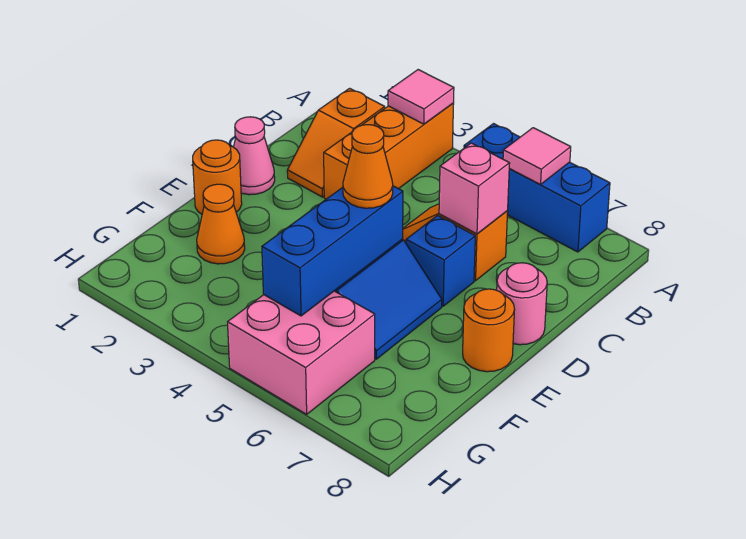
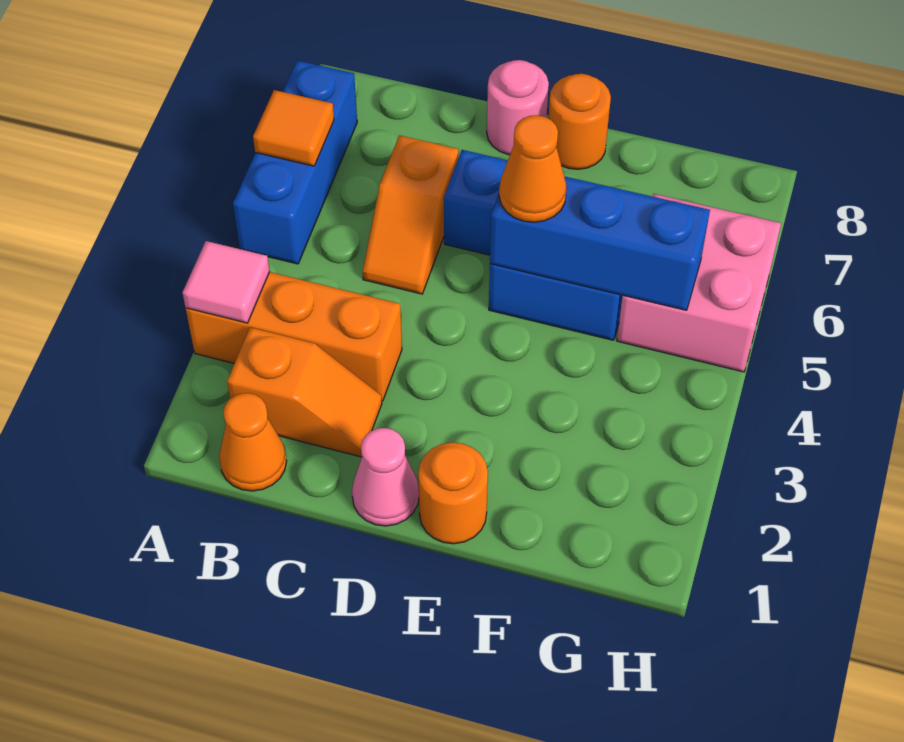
pink 1x1 tile [503,128,571,184] -> orange 1x1 tile [253,90,334,166]
pink 1x1 brick [439,143,510,234] -> none
orange 1x1 cone [197,184,245,264] -> orange 1x1 cone moved to [219,393,287,491]

